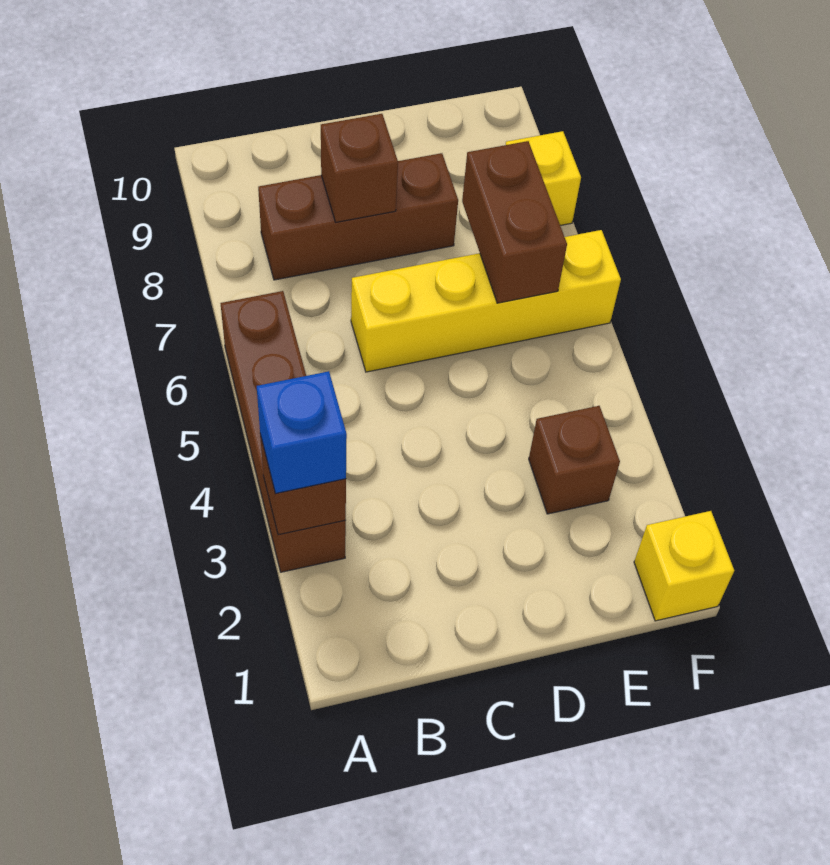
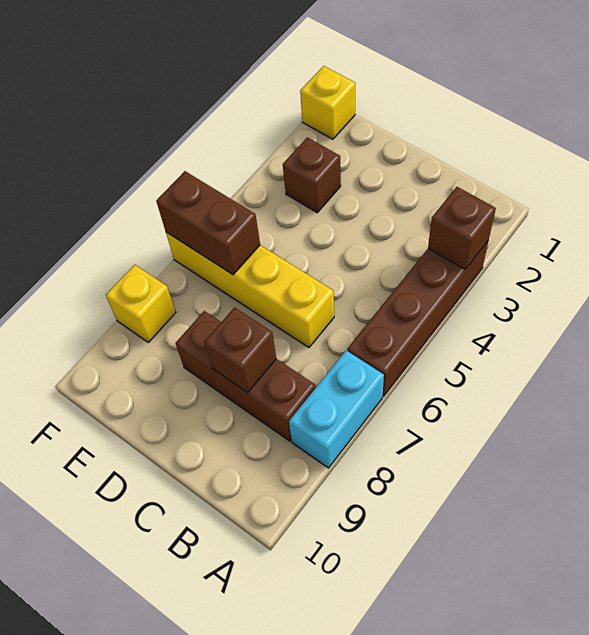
blue 1x1 brick [257,371,347,494] -> none
none -> cyan 1x2 brick [289,350,384,468]
brown 1x2 brick [462,141,567,303] -> brown 1x2 brick turned to [156,171,260,275]

